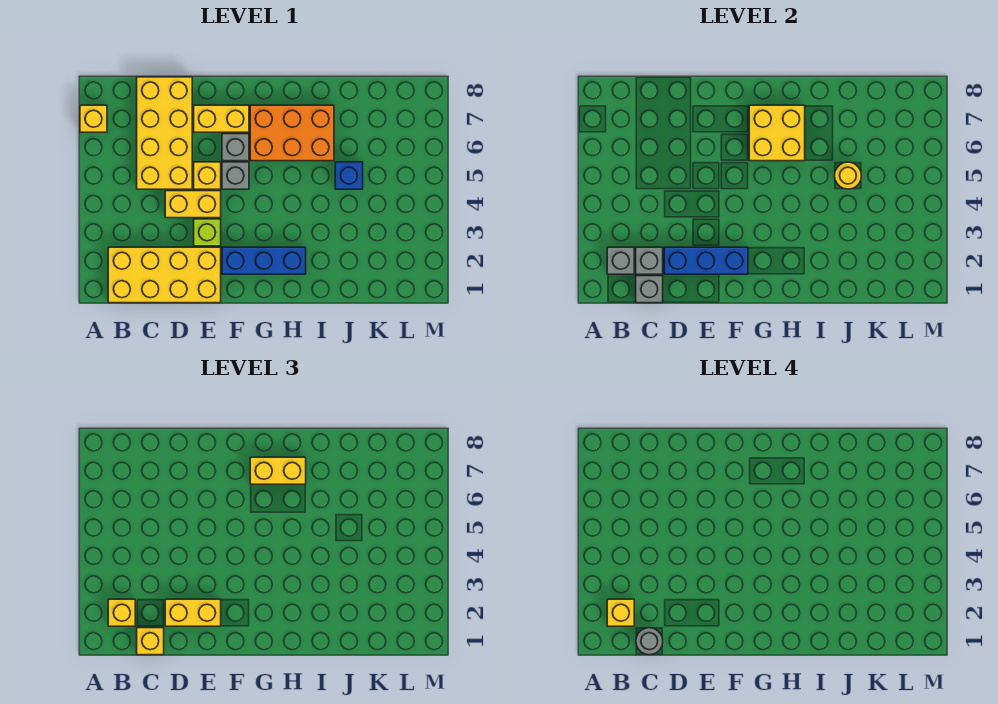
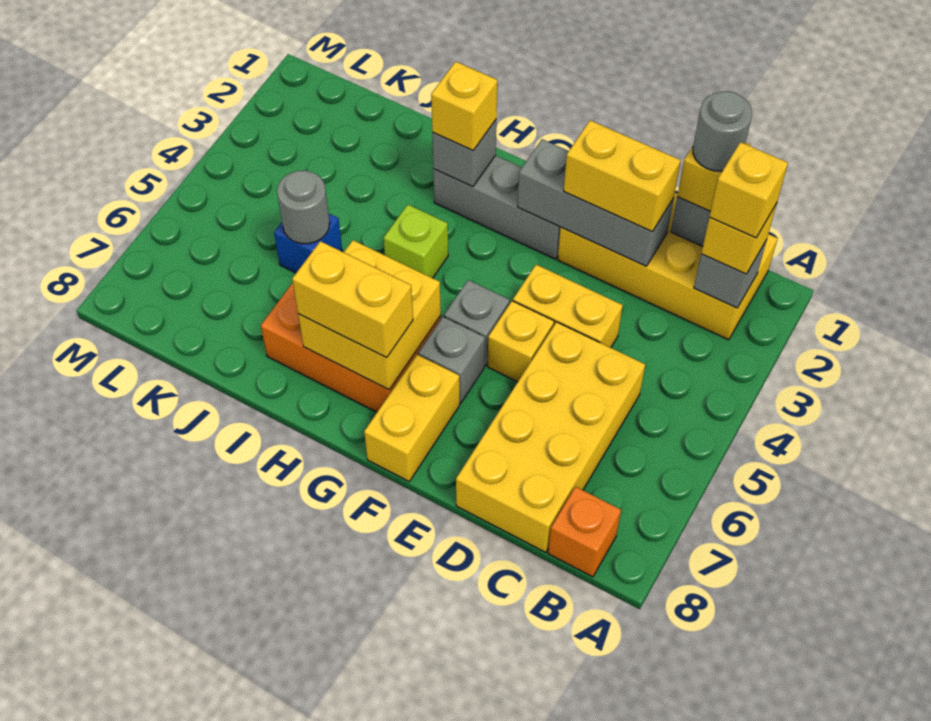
yellow 1x1 brick [80,105,107,132] -> yellow 1x1 brick moved to [431,62,497,150]
none -> orange 1x1 brick [548,487,621,577]
grey 1x1 brick [636,247,663,274] -> grey 1x1 brick moved to [432,120,496,187]
blue 1x3 brick [664,247,748,274] -> grey 1x3 brick [518,139,674,266]
lime 1x1 brick [194,219,221,246] -> lime 1x1 brick moved to [384,205,448,278]
yellow 1x2 brick [194,105,249,132] -> yellow 1x2 brick turned to [364,355,460,481]
blue 1x3 brick [222,247,306,274] -> grey 1x3 brick [433,155,561,259]
yellow 1x1 round brick [835,162,861,189] -> grey 1x1 round brick [277,171,330,244]

